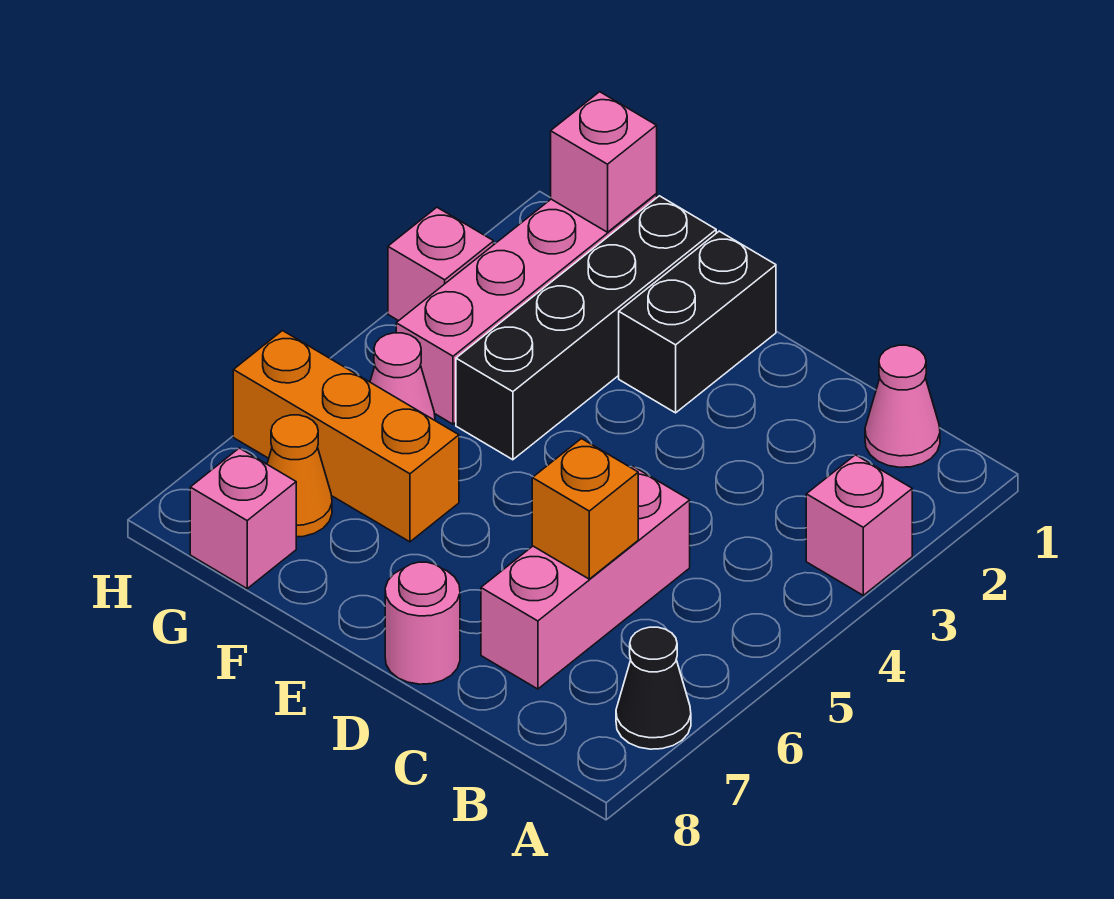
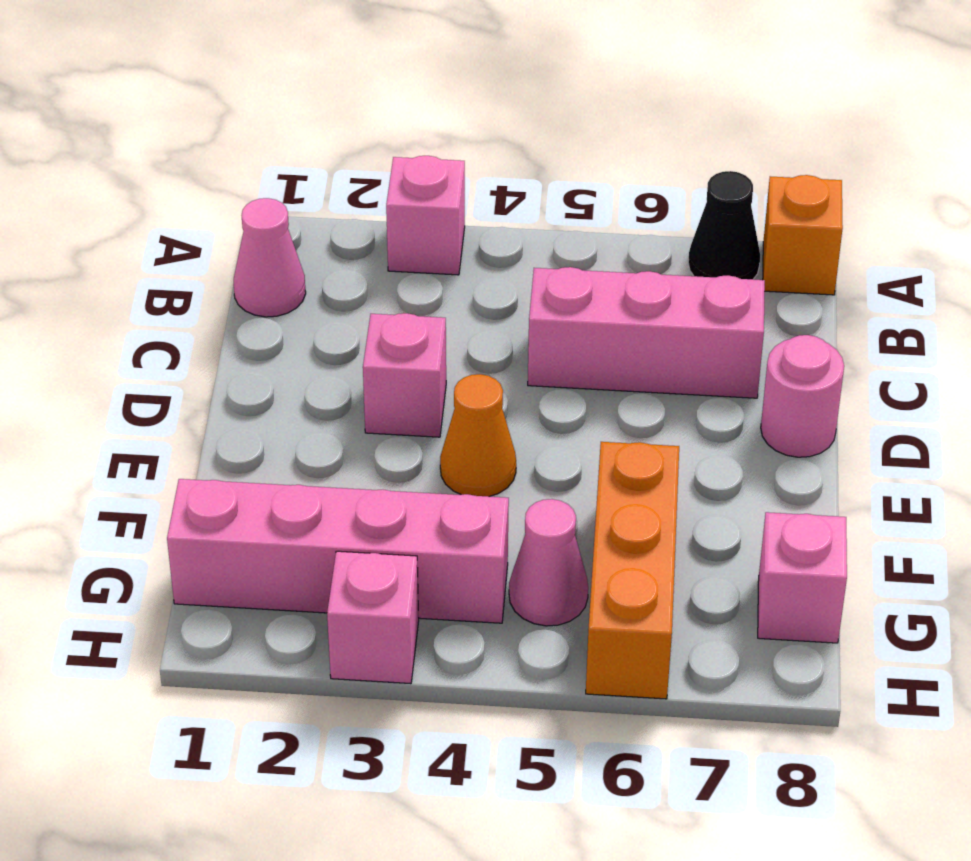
orange 1x1 brick [532,439,638,579] -> orange 1x1 brick moved to [763,175,843,295]
black 1x2 brick [619,231,776,413] -> none
black 1x4 brick [456,196,716,460] -> none
pink 1x1 brick [551,92,657,232] -> pink 1x1 brick moved to [363,313,446,437]
orange 1x1 cone [267,415,332,537] -> orange 1x1 cone moved to [440,374,516,497]

